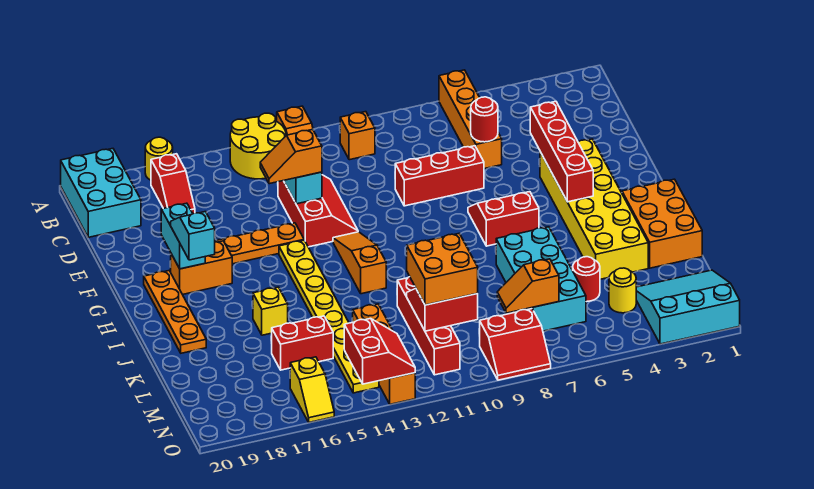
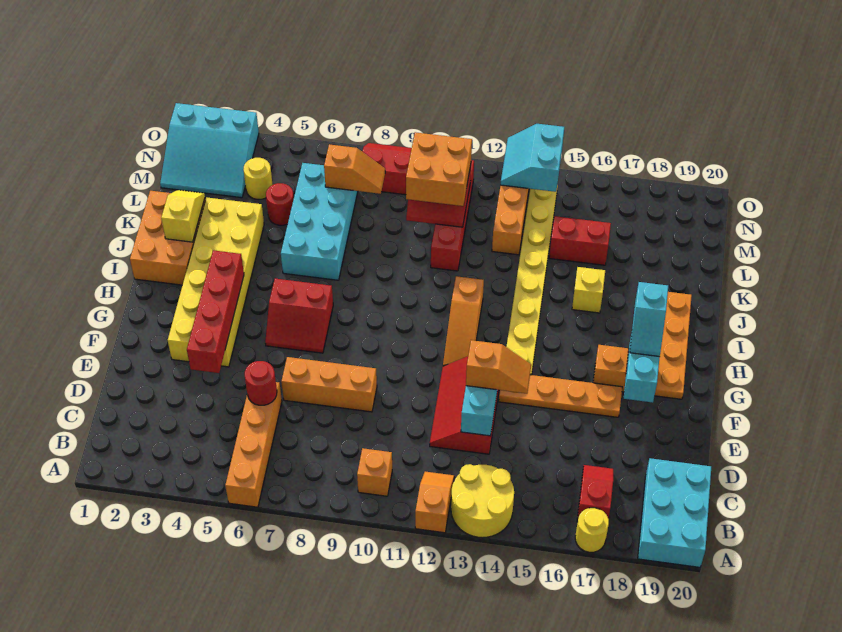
red 1x3 brick [395,146,484,206] -> orange 1x3 brick [281,357,377,412]
red 2x2 slope [344,318,415,384] -> cyan 2x2 slope [501,124,564,192]
yellow 1x2 slope [290,357,334,422] -> yellow 1x2 slope moved to [161,190,205,242]

